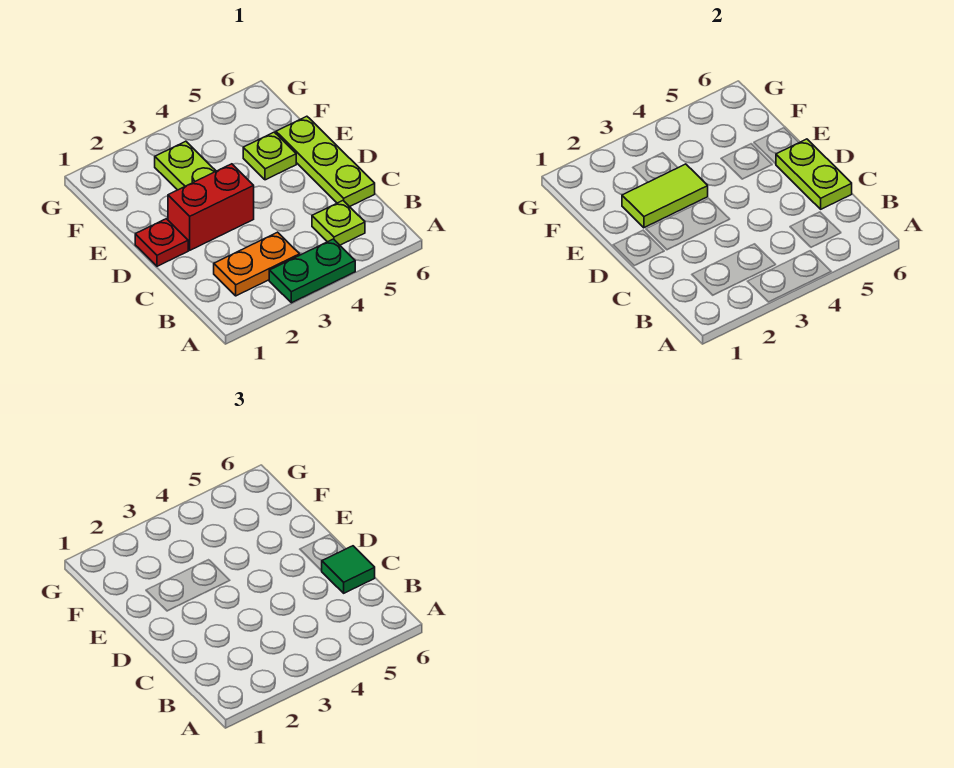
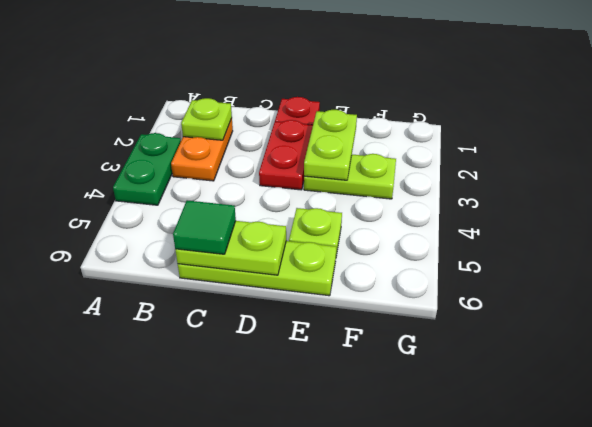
lime 1x1 plate [312,201,365,245] -> lime 1x1 plate moved to [181,98,232,140]
red 1x2 brick [168,164,254,250] -> red 1x2 plate [259,120,313,190]
lime 1x2 tile [622,164,708,228] -> lime 1x2 plate [304,110,357,180]

